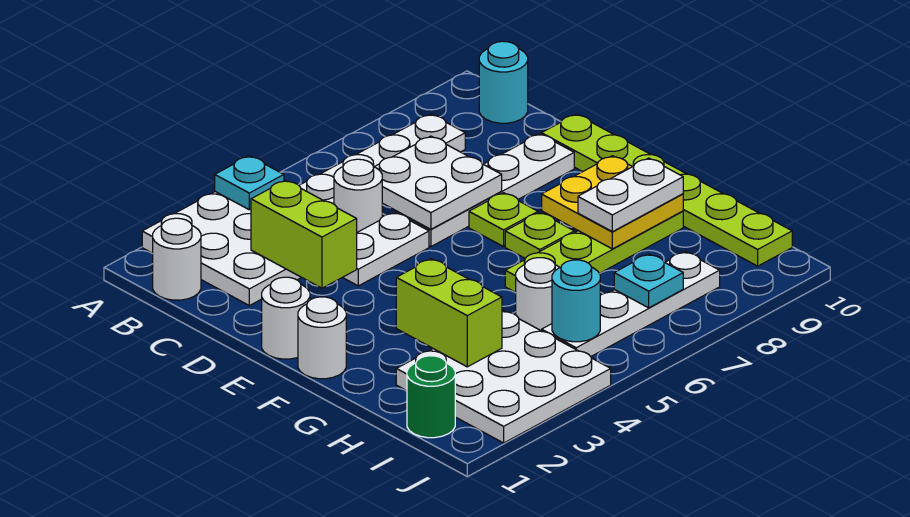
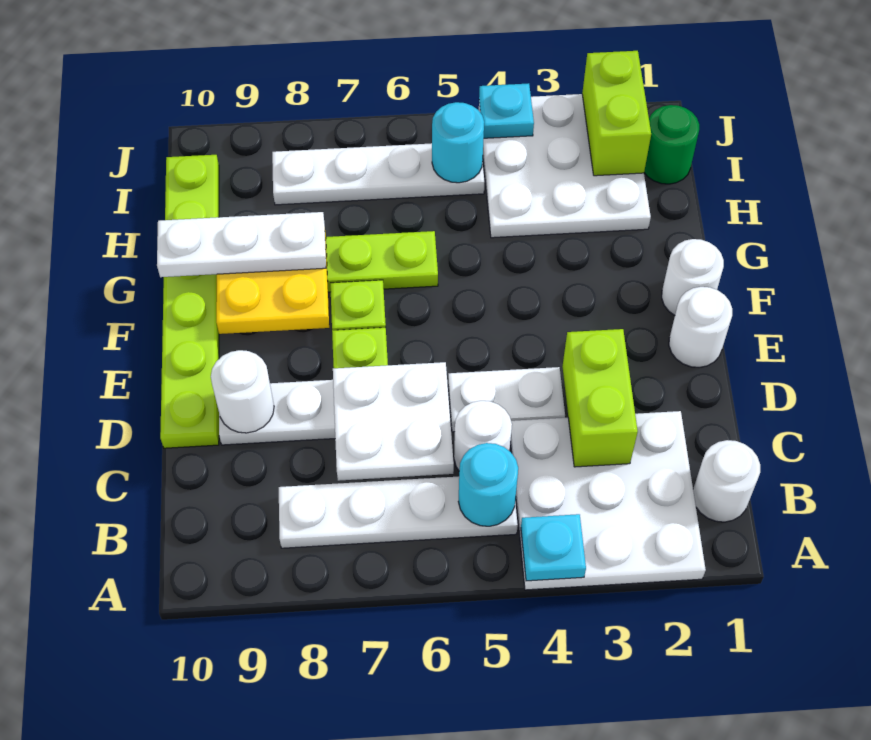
cyan 1x1 round brick [479,41,528,123] -> cyan 1x1 round brick moved to [458,443,518,526]
lime 1x2 brick [396,259,502,367] -> lime 1x2 brick moved to [582,51,651,176]
white 1x2 plate [578,158,683,232] -> white 1x3 plate [157,212,326,277]
white 1x1 round brick [516,258,560,331] -> white 1x1 round brick moved to [211,350,274,433]
cyan 1x1 plate [614,254,683,308] -> cyan 1x1 plate moved to [479,83,534,138]

